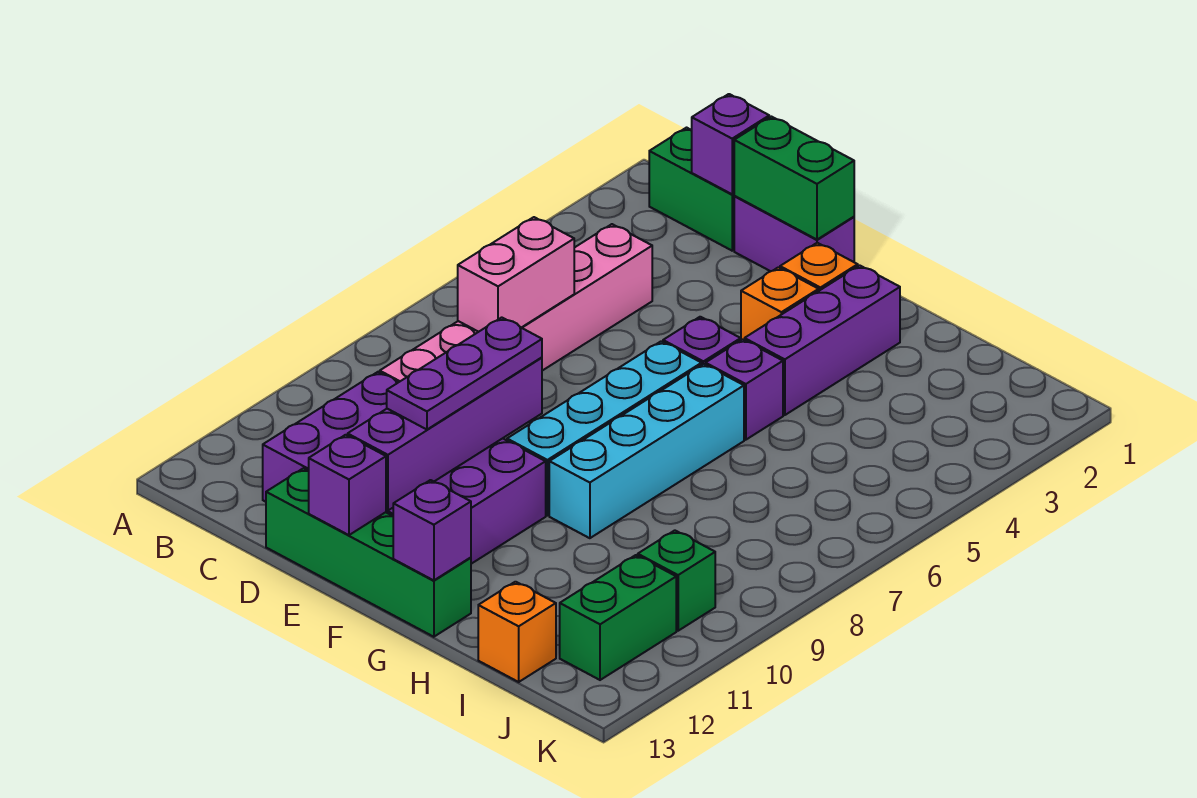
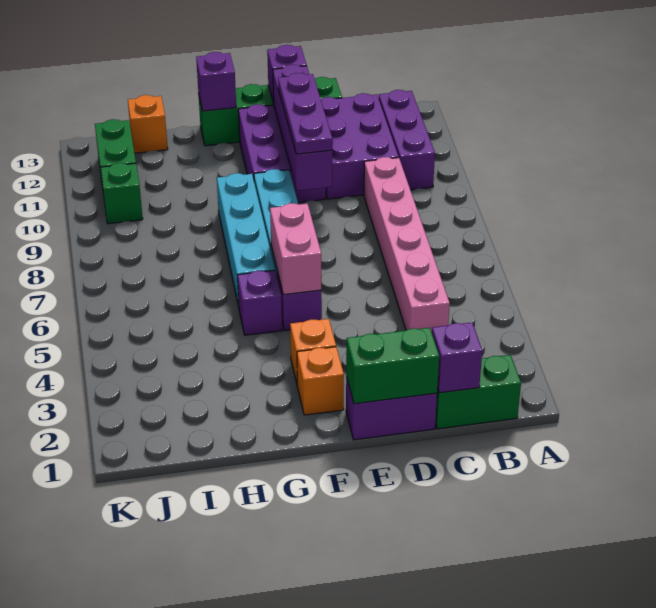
pink 1x2 brick [458,217,574,332] -> pink 1x2 brick moved to [270,203,321,295]
purple 1x3 brick [745,265,900,415] -> purple 1x3 brick moved to [379,90,435,190]

